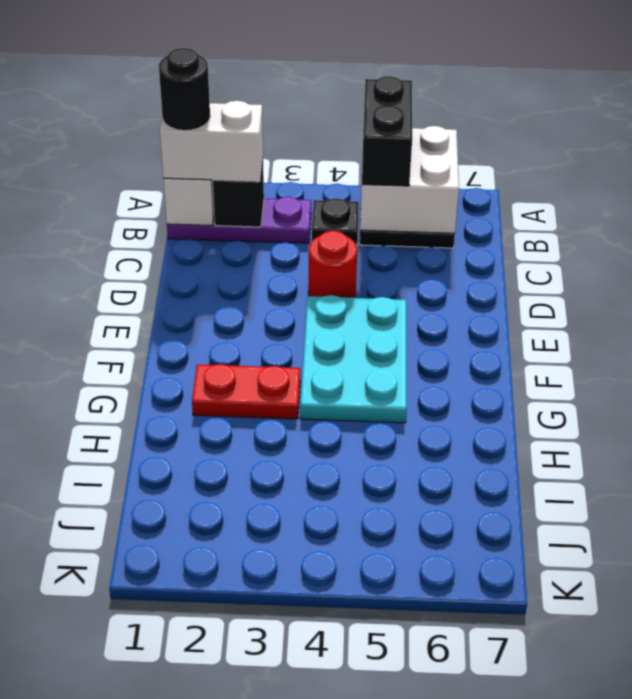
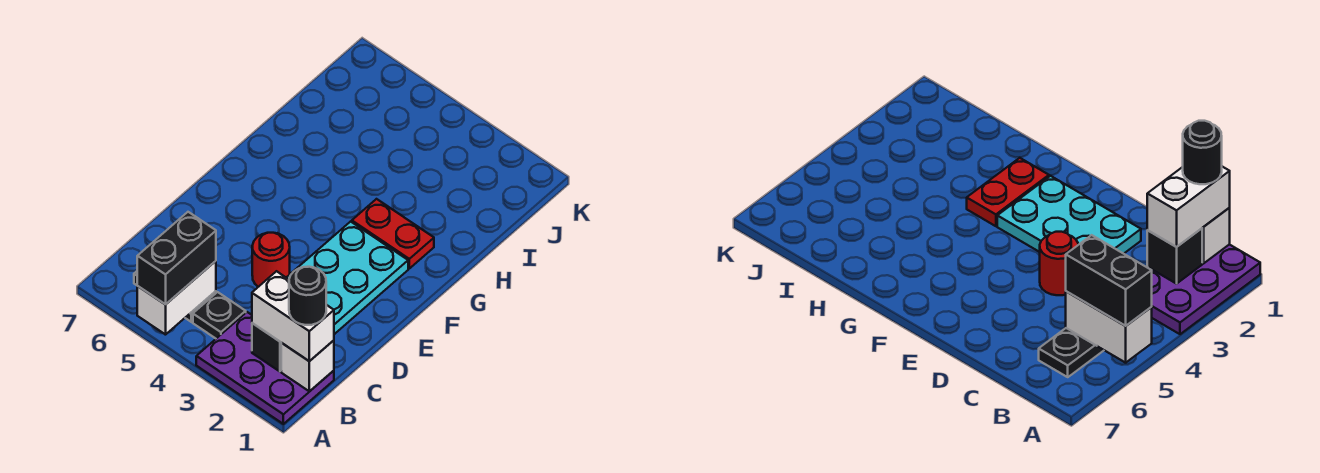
white 2x2 brick [360,126,459,233] -> white 1x2 brick [137,261,216,335]
purple 1x3 plate [167,197,311,243] -> purple 2x3 plate [196,312,334,424]
cyan 2x3 plate [300,295,407,423] -> cyan 2x3 plate moved to [286,222,408,334]

